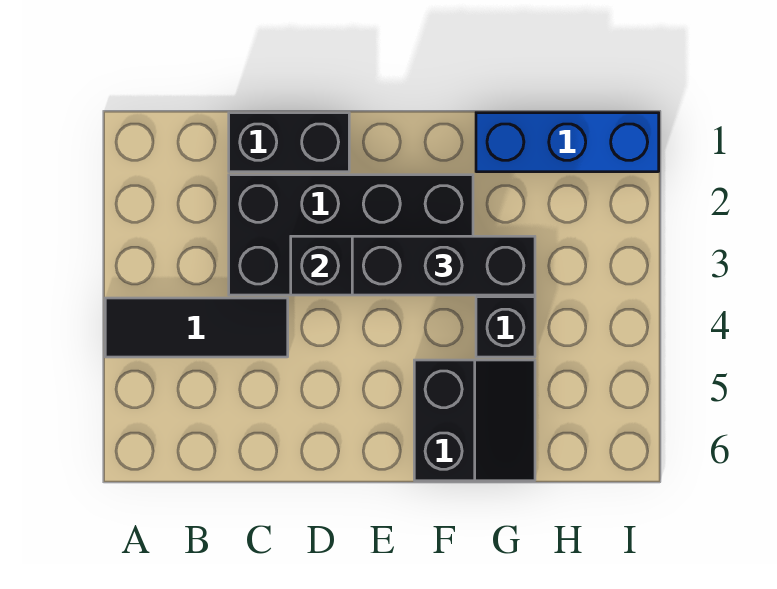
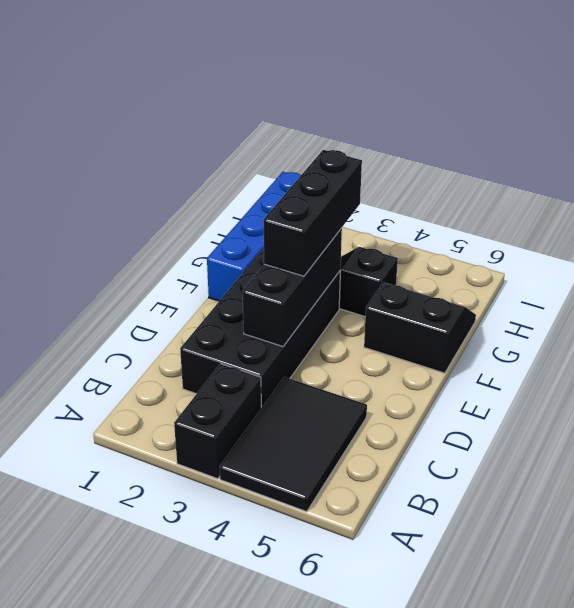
black 1x3 tile [105,298,288,357] -> black 2x3 tile [219,377,367,512]
black 1x2 brick [229,113,349,172] -> black 1x2 brick moved to [174,364,261,479]
blue 1x3 brick [476,113,659,172] -> blue 1x4 brick [207,172,301,301]

